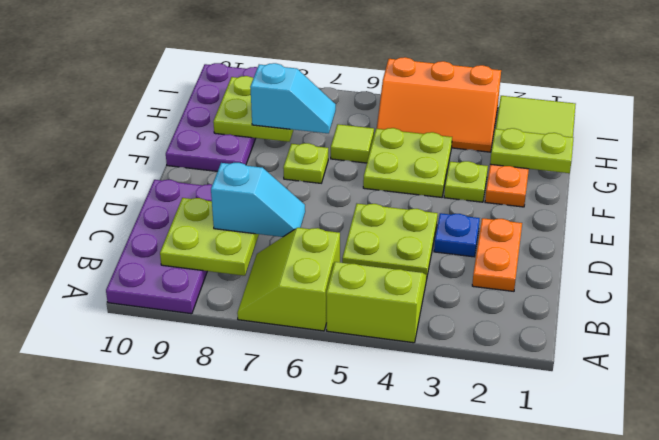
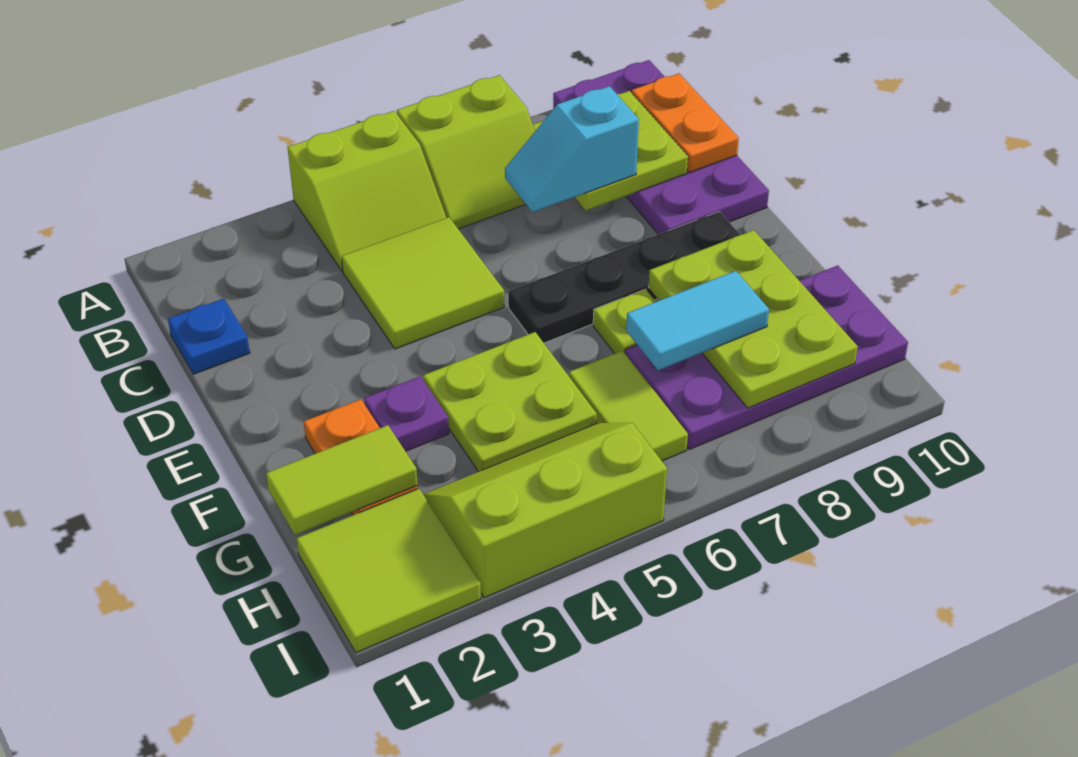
lime 2x2 slope [237,228,340,331] -> lime 2x2 slope turned to [397,75,535,229]
orange 1x2 plate [472,218,522,291] -> orange 1x2 plate moved to [632,74,739,173]
lime 2x2 plate [342,204,438,279] -> lime 2x2 tile [342,217,504,349]
blue 1x1 plate [434,213,480,257] -> blue 1x1 plate moved to [168,299,250,374]
none -> black 1x4 plate [508,212,740,343]
lime 1x1 plate [444,161,488,202] -> purple 1x1 plate [364,377,449,451]
purple 2x4 plate [166,63,258,171] -> purple 2x4 plate turned to [625,265,908,449]
lime 1x2 plate [490,128,573,173] -> lime 1x2 tile [266,425,418,535]
lime 1x1 tile [331,124,374,163] -> lime 1x2 tile [569,351,688,461]
cyan 1x2 slope [250,63,336,133] -> cyan 1x2 tile [626,271,769,371]
lime 2x2 plate [213,76,293,142] -> lime 2x3 plate [648,230,858,408]
orange 2x3 slope [377,57,501,152] -> lime 2x3 slope [423,423,667,598]

